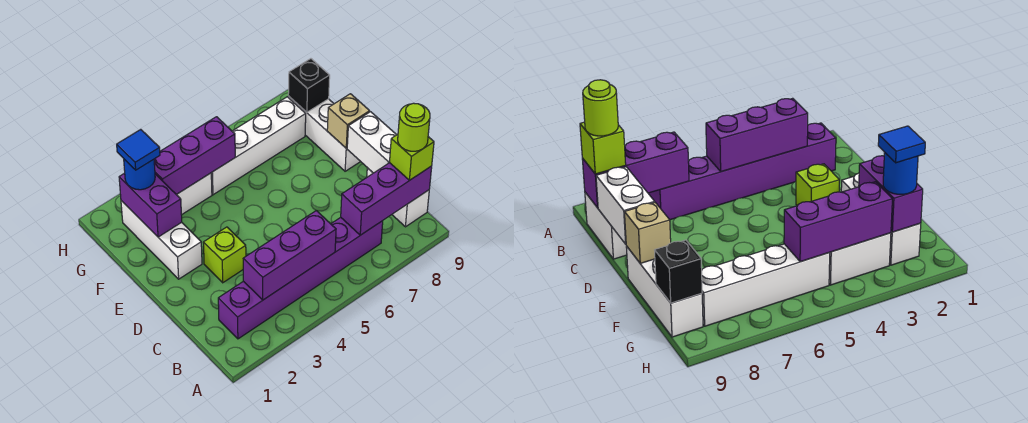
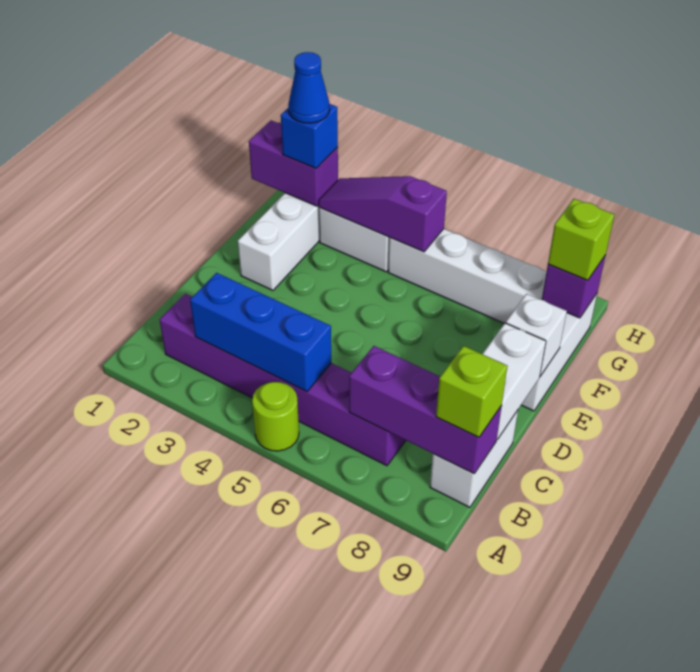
purple 1x3 brick [243,211,336,300] -> blue 1x3 brick [190,273,331,392]
lime 1x1 round brick [398,103,430,151] -> lime 1x1 round brick moved to [252,382,299,451]
lime 1x1 brick [203,227,246,283] -> lime 1x1 brick moved to [548,199,614,280]
tan 1x1 brick [327,94,370,148] -> white 1x1 brick [506,294,567,376]
purple 1x2 brick [119,173,182,237] -> purple 1x2 brick turned to [249,120,338,206]
blue 1x1 round brick [124,159,155,190] -> blue 1x1 brick [281,104,338,168]
blue 1x1 tile [117,130,160,170] -> blue 1x1 cone [288,52,330,123]
purple 1x3 brick [154,117,235,194] -> purple 1x3 slope [319,176,447,252]
black 1x1 brick [288,59,330,112] -> purple 1x1 brick [542,255,606,318]

